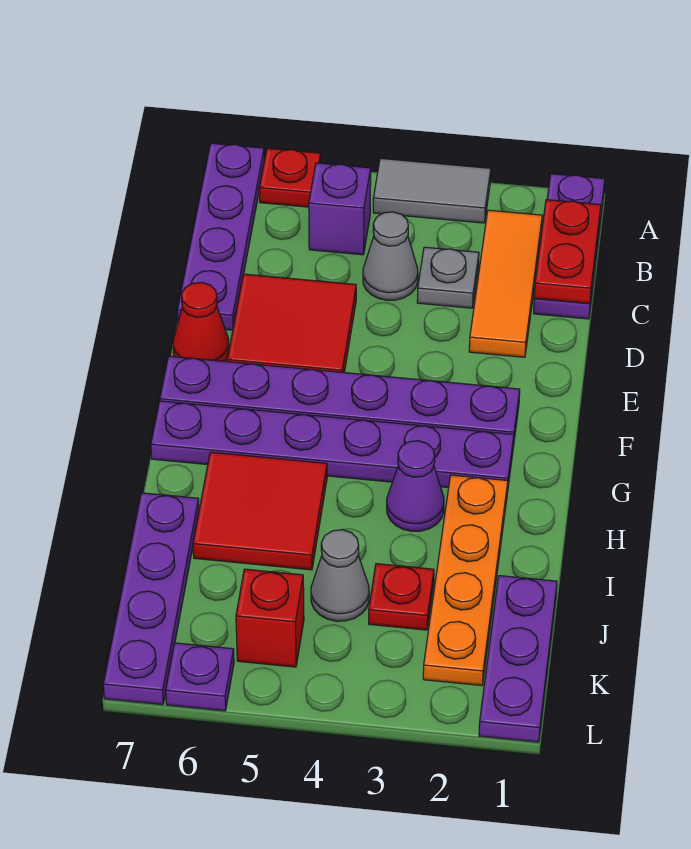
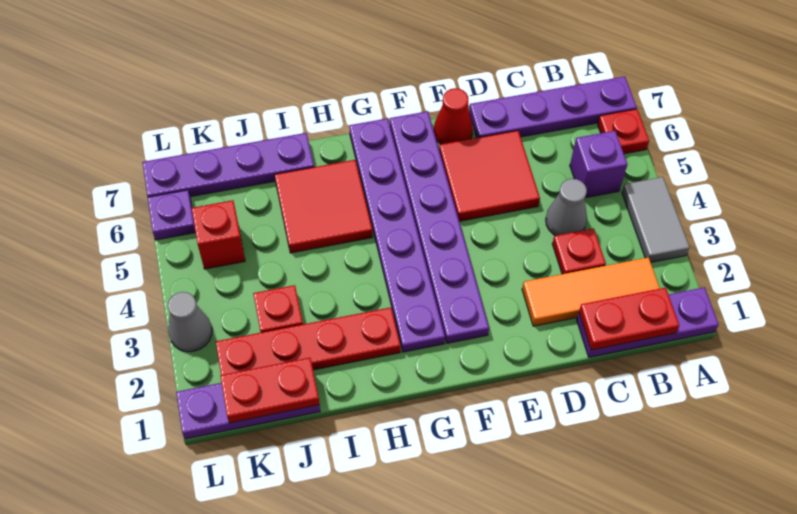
grey 1x1 plate [417,247,479,308] -> red 1x1 plate [552,228,606,274]
orange 1x4 plate [423,475,508,685] -> red 1x4 plate [216,307,401,375]
purple 1x1 cone [387,441,444,531] -> none
none -> red 1x2 plate [220,358,320,423]
grey 1x1 cone [311,530,369,621] -> grey 1x1 cone moved to [168,292,212,352]

